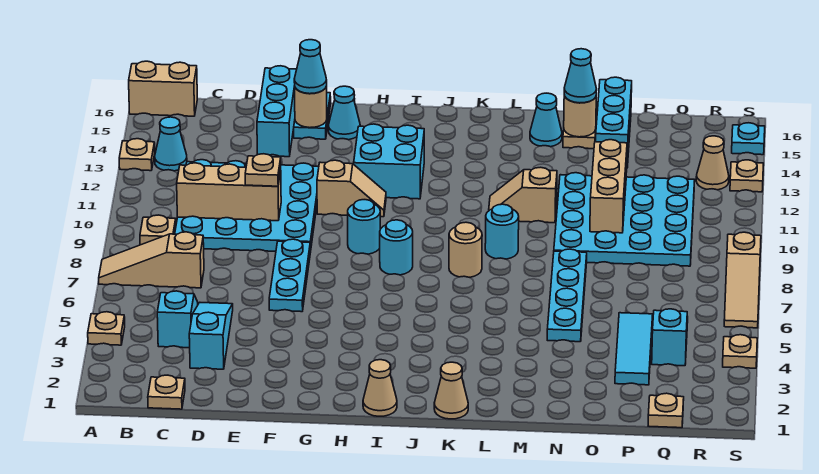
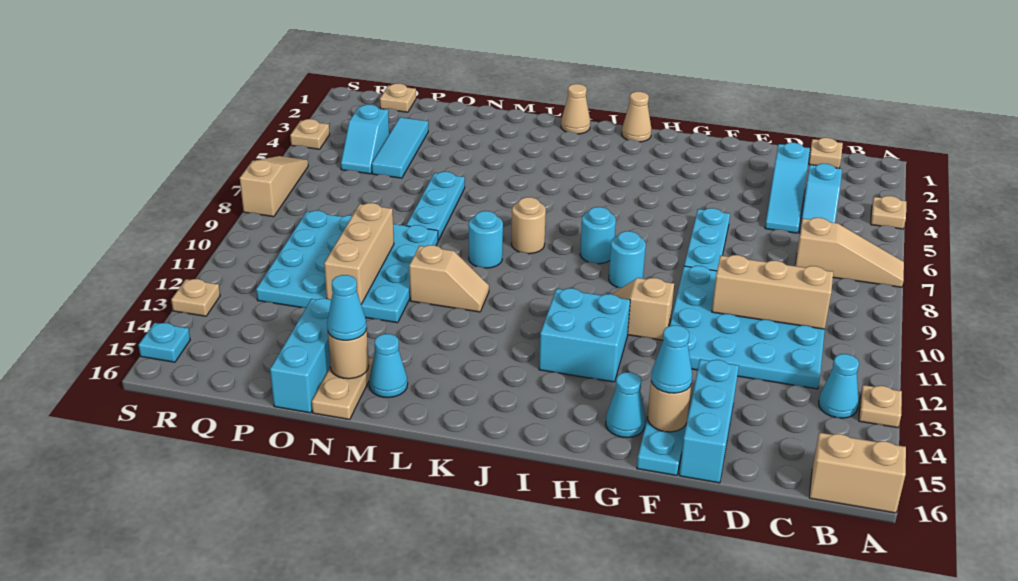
tan 1x1 plate [140,215,176,245] -> none
tan 1x1 plate [245,154,281,186] -> none
cyan 1x4 plate [547,249,587,342] -> cyan 1x3 plate [406,172,465,241]
tan 1x1 cone [696,136,729,190] -> none

